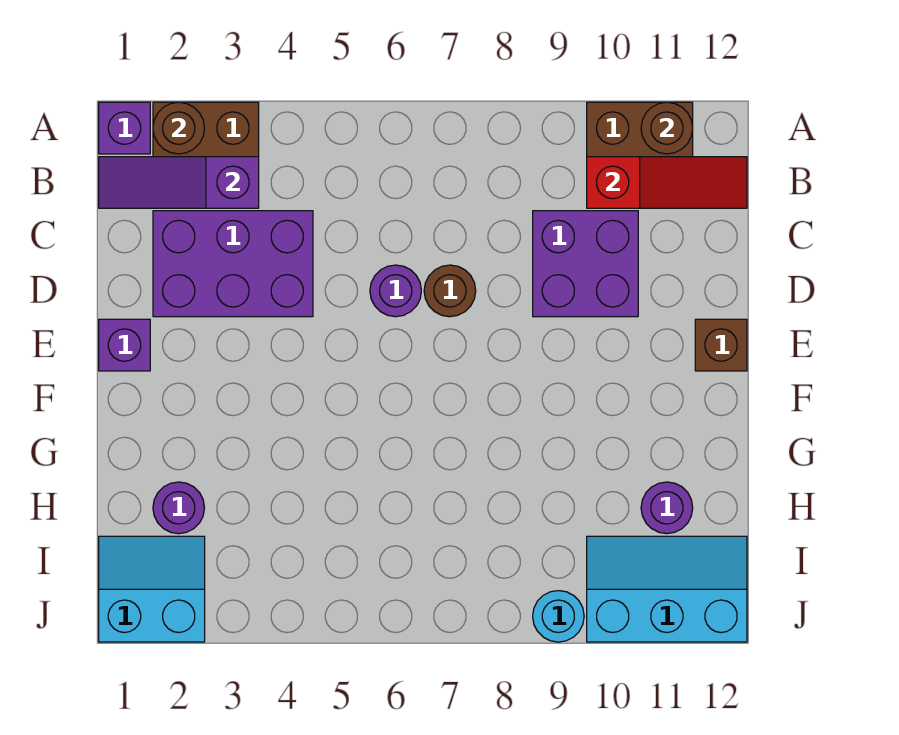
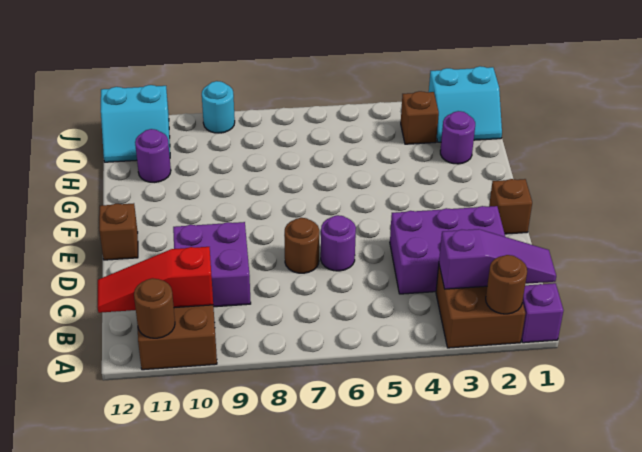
purple 1x1 brick [99,319,150,371] -> brown 1x1 brick [489,179,532,234]
none -> brown 1x1 brick [401,91,439,144]
cyan 2x3 slope [587,536,747,642] -> cyan 2x2 slope [101,85,170,162]

